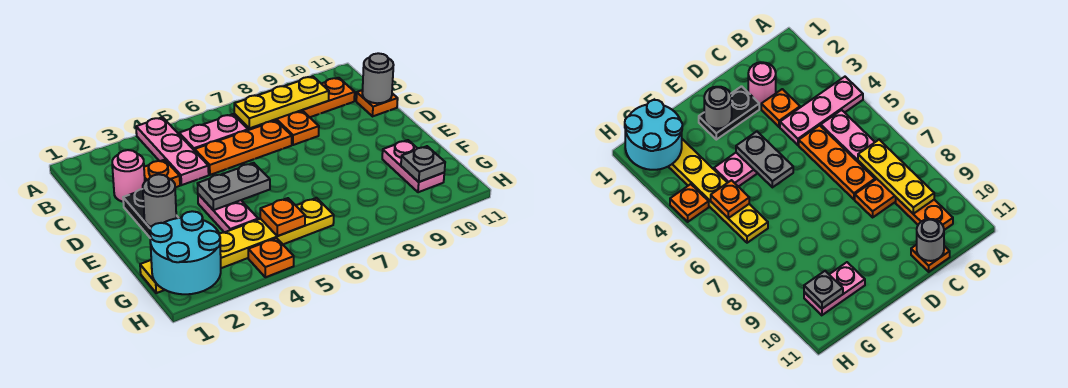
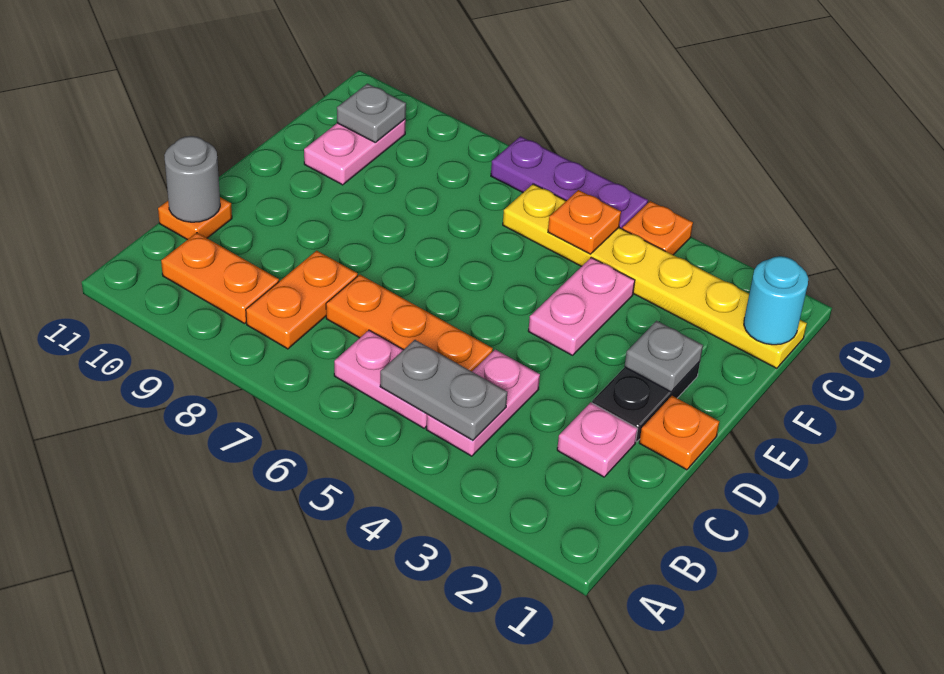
pink 1x3 plate [136,117,209,185] -> pink 1x2 plate [426,350,540,456]
yellow 1x3 plate [234,77,329,128] -> none
pink 1x1 round brick [112,150,145,202] -> pink 1x1 plate [557,402,638,477]
orange 1x1 plate [144,160,180,187] -> orange 1x1 plate moved to [639,396,719,470]
grey 1x1 round brick [143,174,176,227] -> grey 1x1 plate [625,321,703,392]
grey 1x2 plate [197,163,270,210] -> grey 1x2 plate moved to [380,340,507,440]
cyan 2x2 round brick [150,211,221,294] -> cyan 1x1 round brick [744,256,808,345]
none -> purple 1x3 plate [491,136,648,229]

